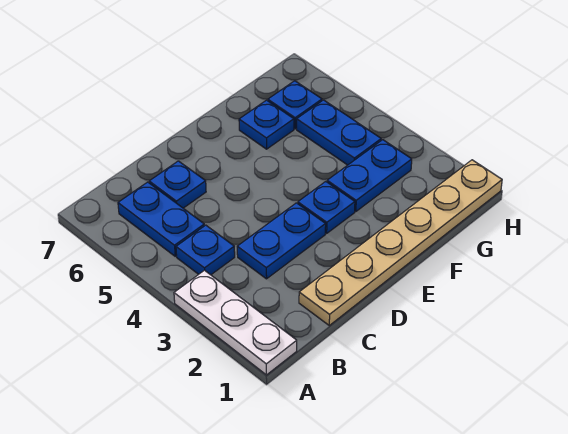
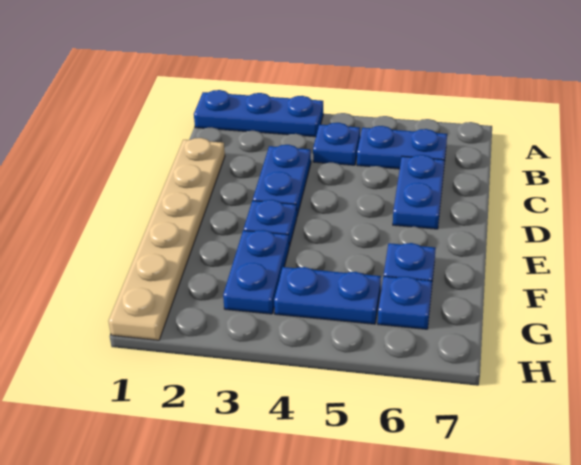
white 1x3 plate [174,270,297,375] -> blue 1x3 plate [194,90,323,137]
blue 1x1 plate [149,161,206,208] -> blue 1x2 plate [393,155,445,229]

